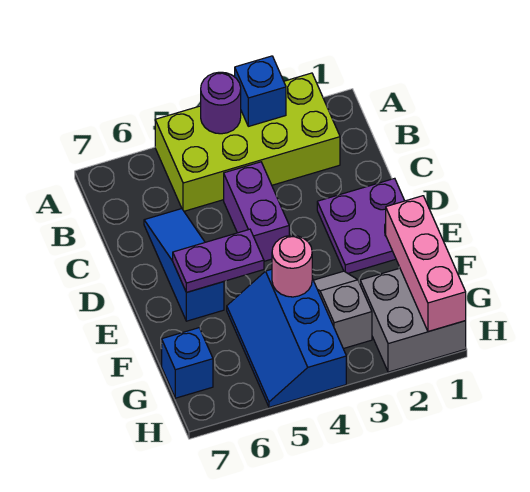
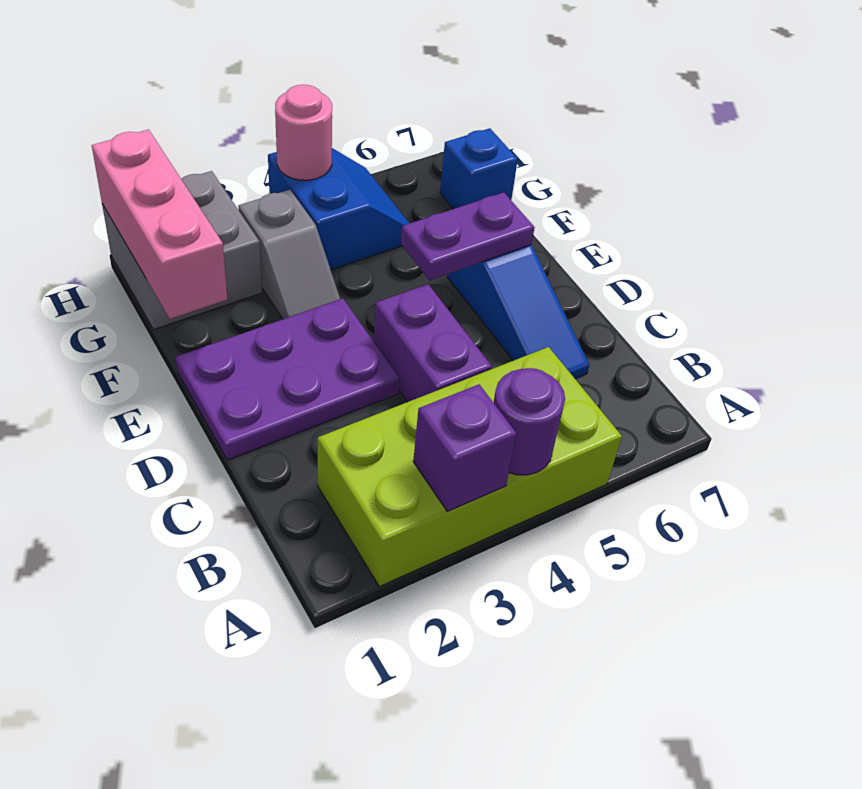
blue 1x1 brick [235,56,286,126] -> purple 1x1 brick [413,384,516,511]
purple 2x2 plate [317,178,405,273] -> purple 2x3 plate [176,299,400,460]
blue 2x3 slope [227,269,346,407] -> blue 2x2 slope [268,148,410,270]
pink 1x1 round brick [272,235,312,297] -> pink 1x1 round brick moved to [275,85,332,180]

